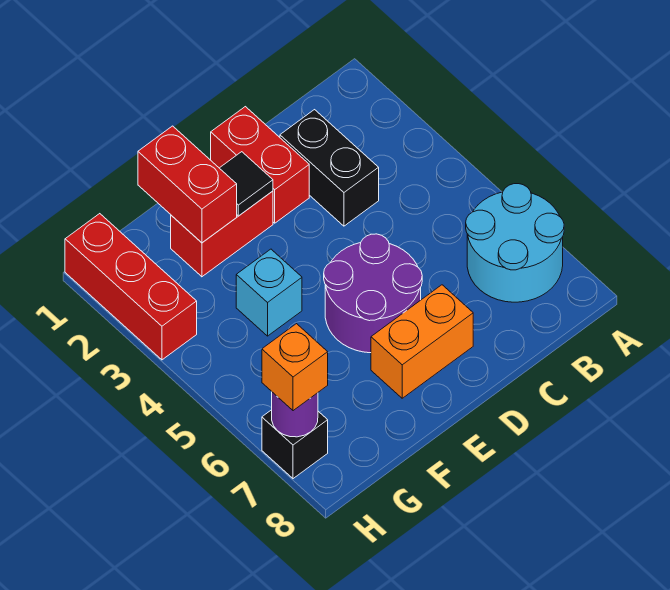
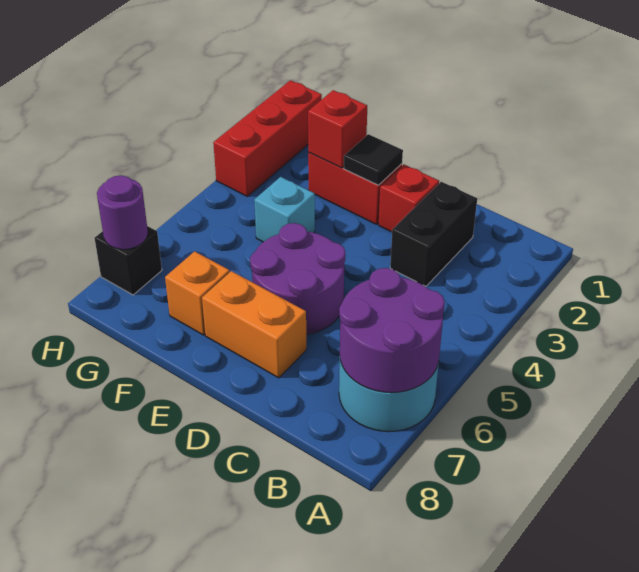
none -> purple 2x2 round brick [339,268,445,393]
red 1x2 brick [211,107,309,223] -> red 1x1 brick [379,165,439,232]
red 1x2 brick [138,126,237,243] -> red 1x1 brick [308,90,367,168]
orange 1x1 brick [262,324,328,411] -> orange 1x1 brick moved to [165,251,230,335]

